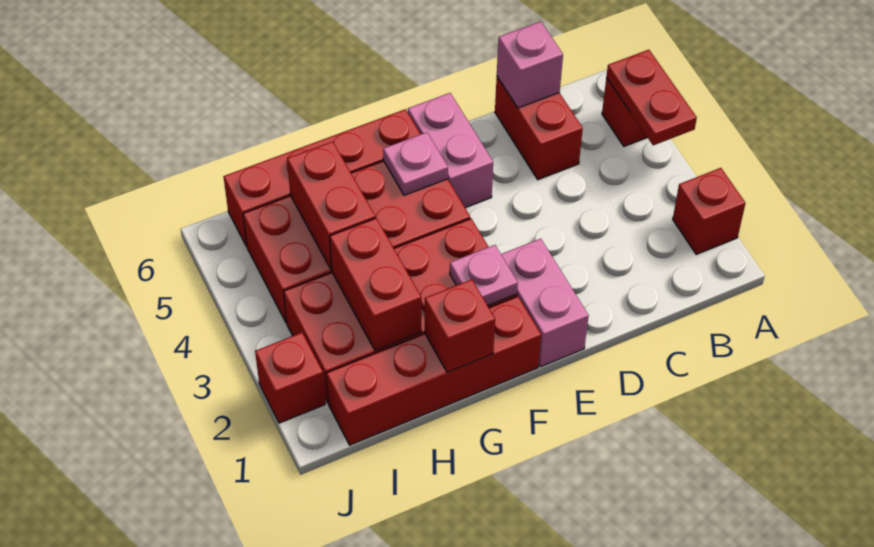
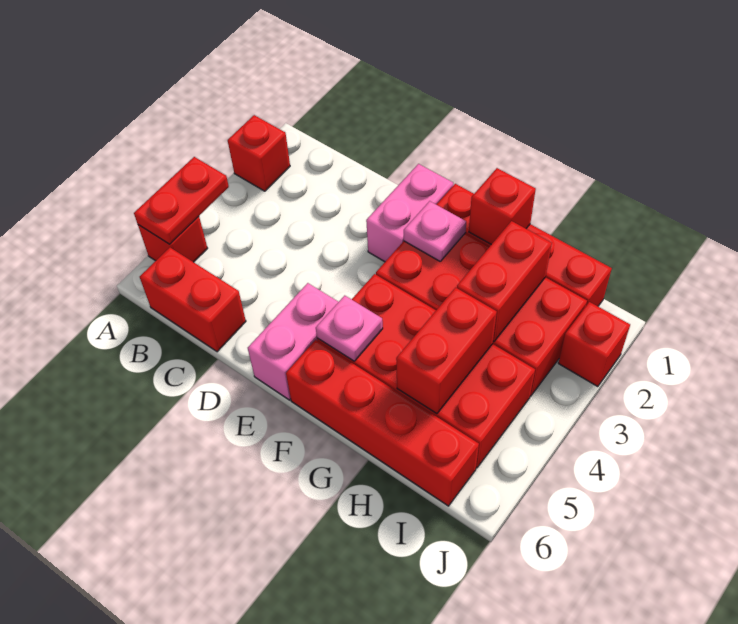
red 1x2 brick [495,77,583,180] -> red 1x2 brick turned to [140,247,246,352]
pink 1x1 brick [497,21,563,108] -> none

